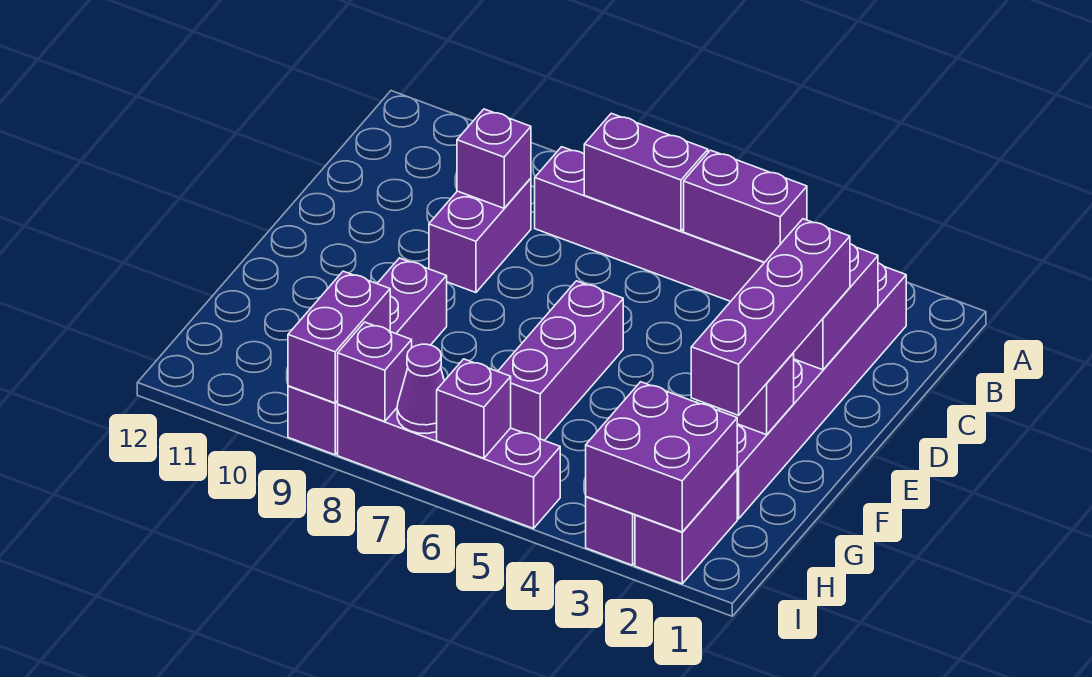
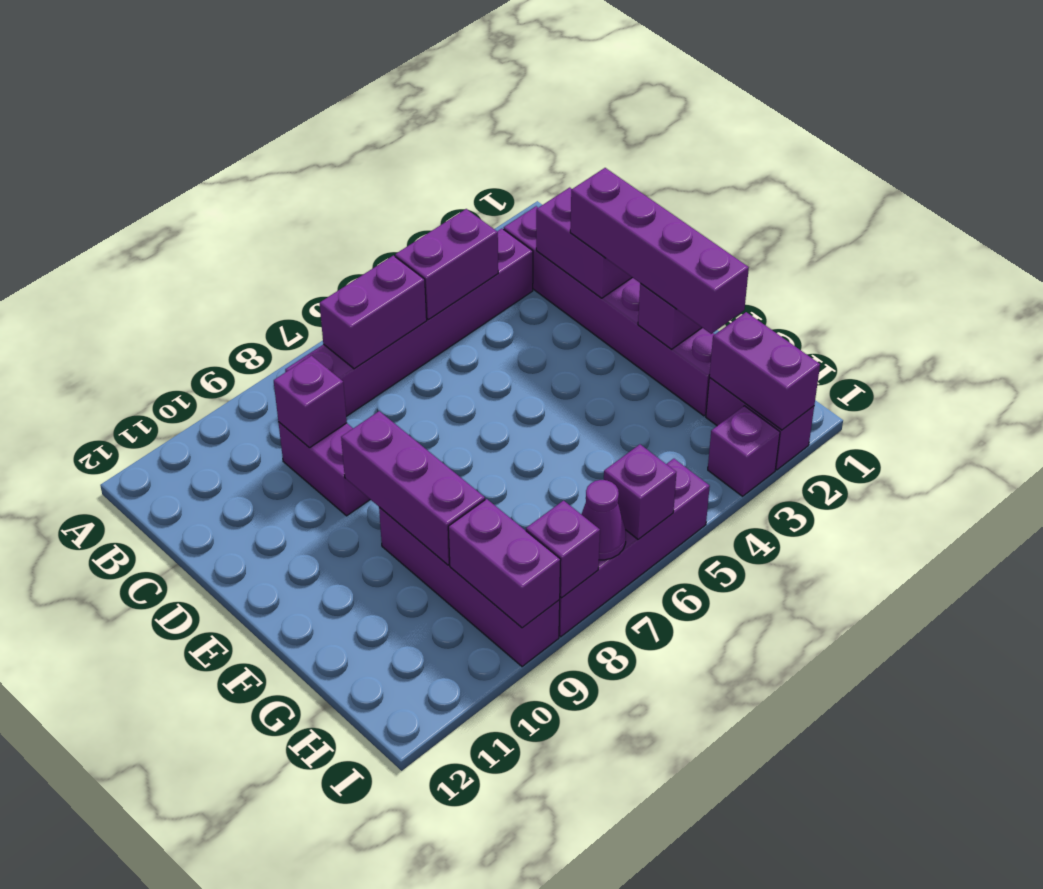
purple 1x3 brick [498,281,623,441] -> purple 1x3 brick moved to [341,411,485,565]
purple 2x2 brick [586,382,737,532] -> purple 1x2 brick [709,312,820,430]

